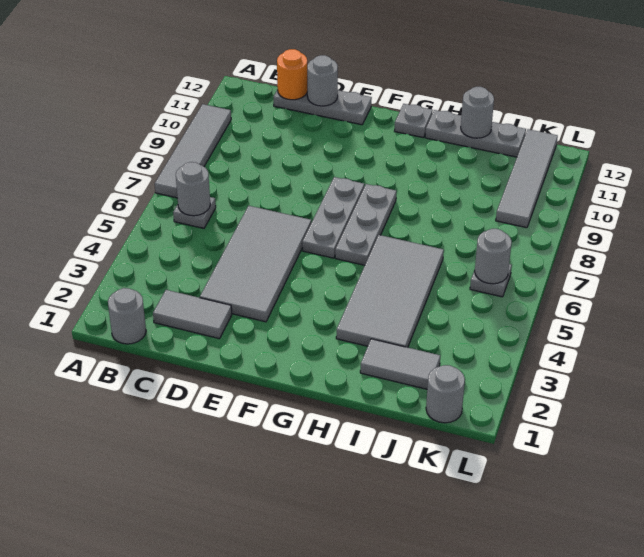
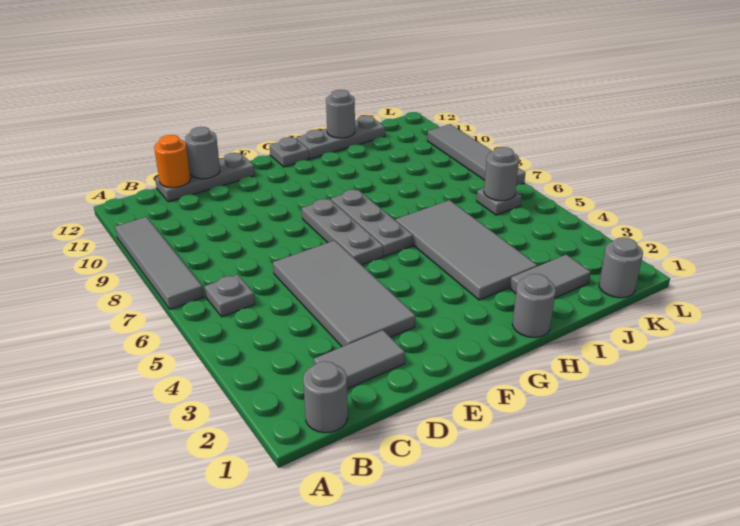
grey 1x1 round brick [176,162,210,216] -> grey 1x1 round brick moved to [512,274,556,337]
grey 1x4 tile [496,129,558,228] -> grey 1x4 tile moved to [427,124,525,186]

